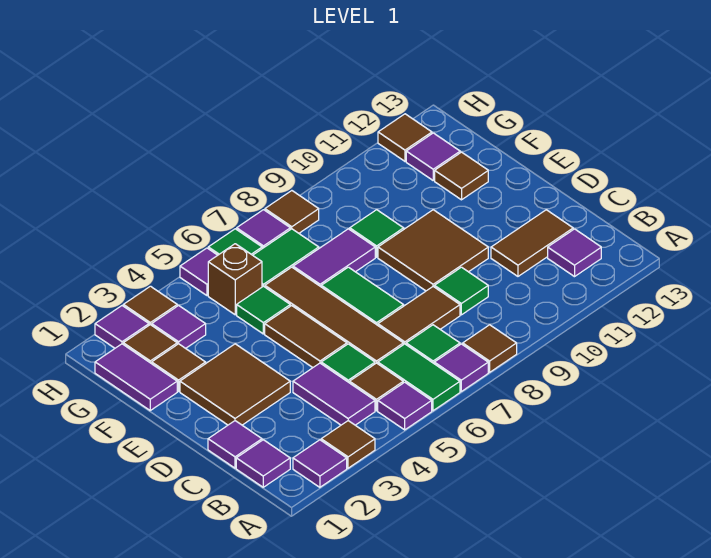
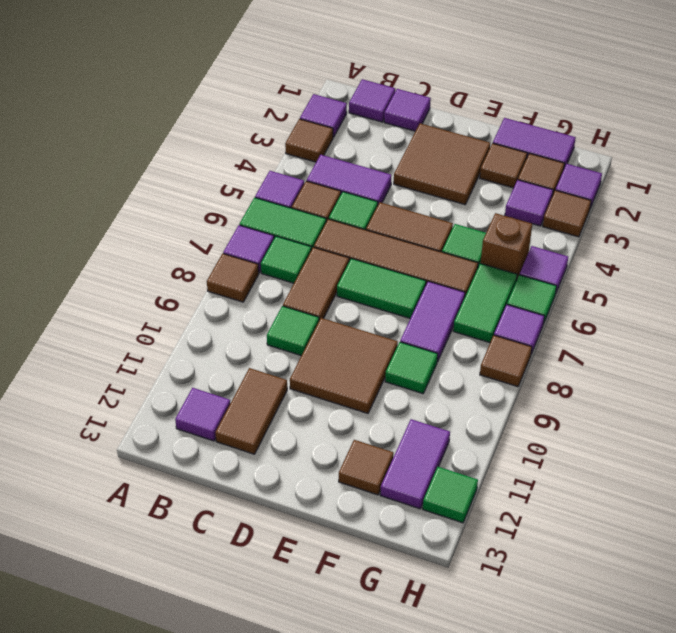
purple 1x1 tile [406,133,460,180] -> purple 1x2 tile [380,419,450,509]
brown 1x1 tile [378,114,432,161] -> green 1x1 tile [423,467,478,523]

